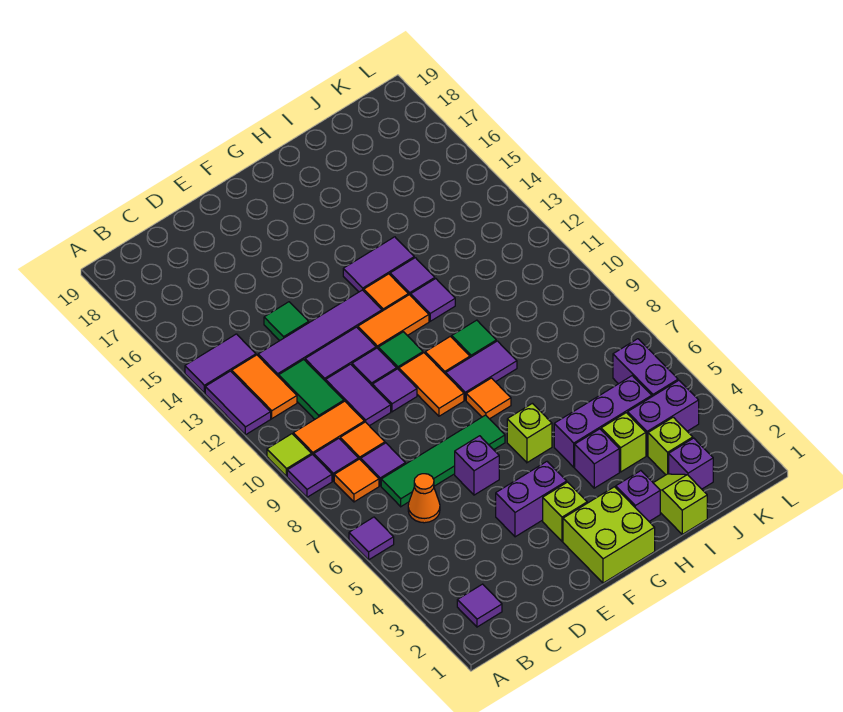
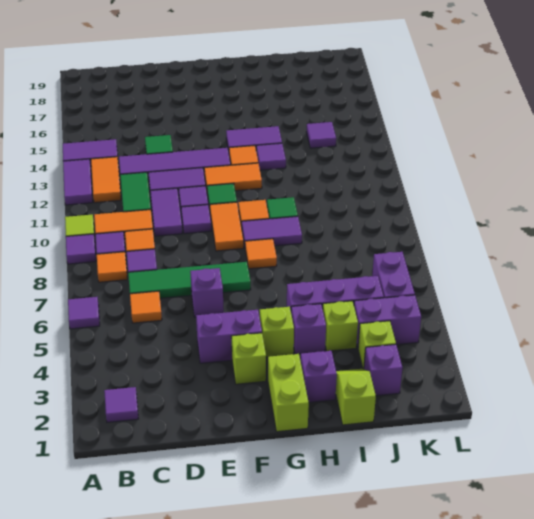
orange 1x1 cone [408,474,440,523] -> orange 1x1 tile [130,291,162,323]
lime 2x2 brick [563,487,655,583] -> lime 1x2 brick [268,354,309,432]
lime 1x1 brick [507,403,552,463] -> lime 1x1 brick moved to [260,307,294,357]
purple 1x1 tile [411,279,455,321] -> purple 1x1 tile moved to [307,122,336,148]

